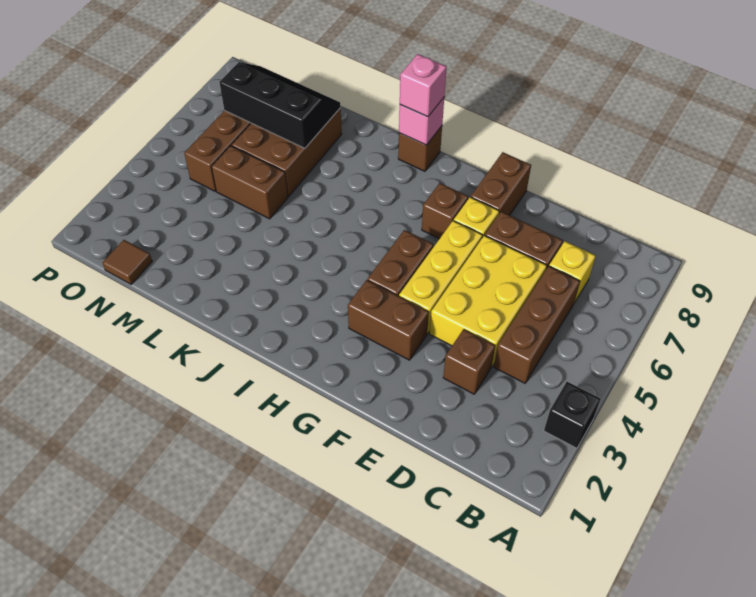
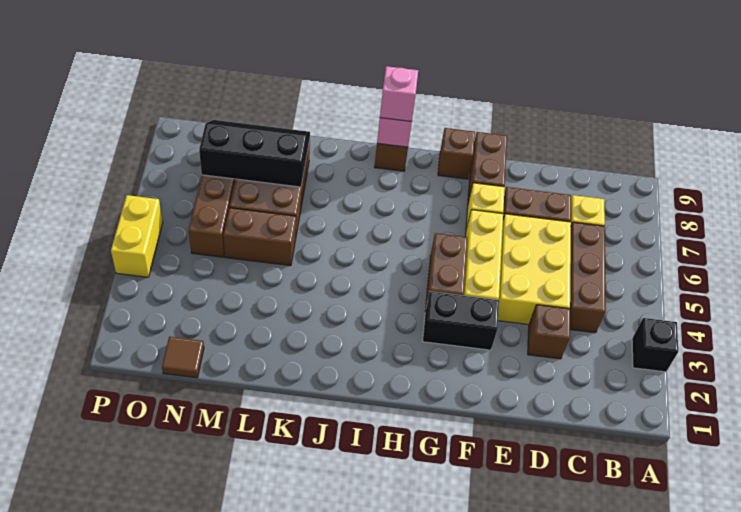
brown 1x2 brick [348,280,429,360] -> black 1x2 brick [423,292,499,350]
brown 1x1 brick [422,183,468,239] -> brown 1x1 brick moved to [438,128,475,179]
none -> yellow 1x2 brick [111,195,163,277]

